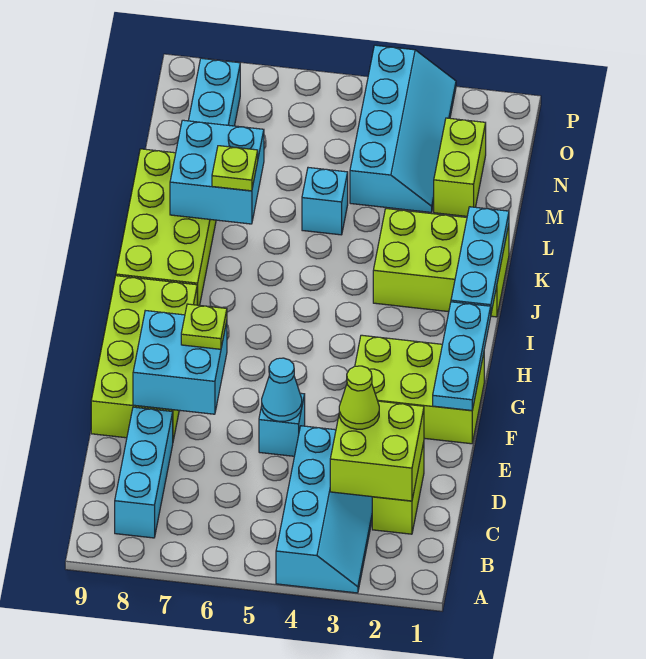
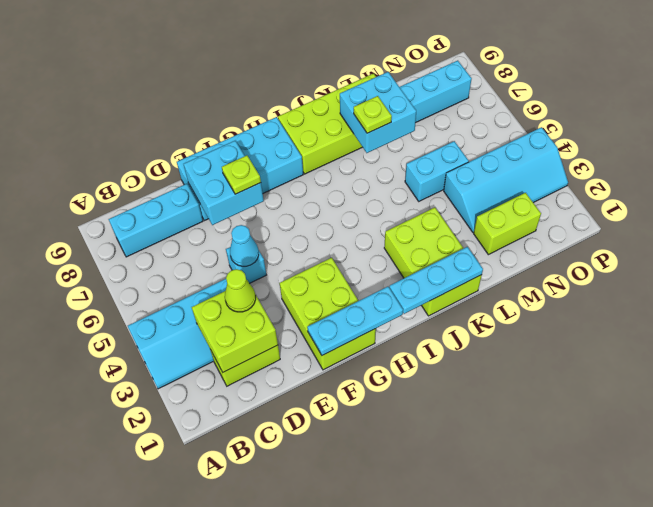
lime 2x4 brick [91,276,197,440] -> cyan 2x4 brick [177,117,303,221]
cyan 1x1 brick [302,168,348,235] -> cyan 1x2 brick [405,141,469,201]

